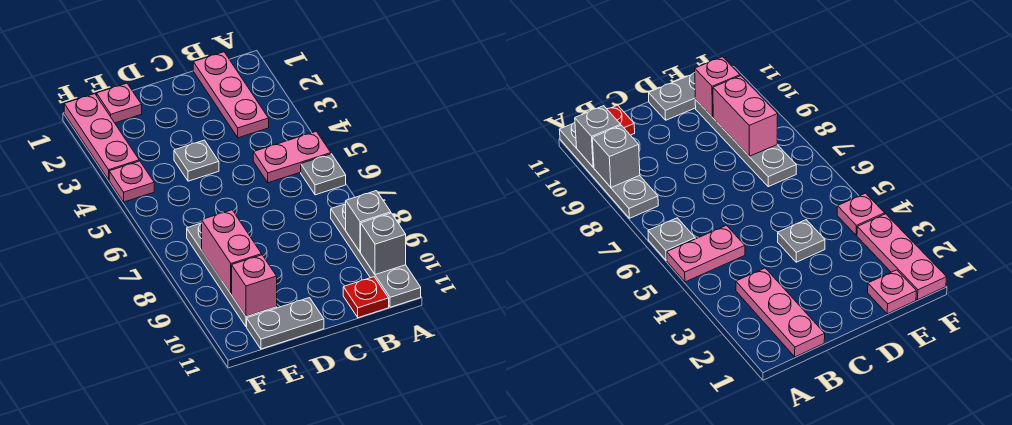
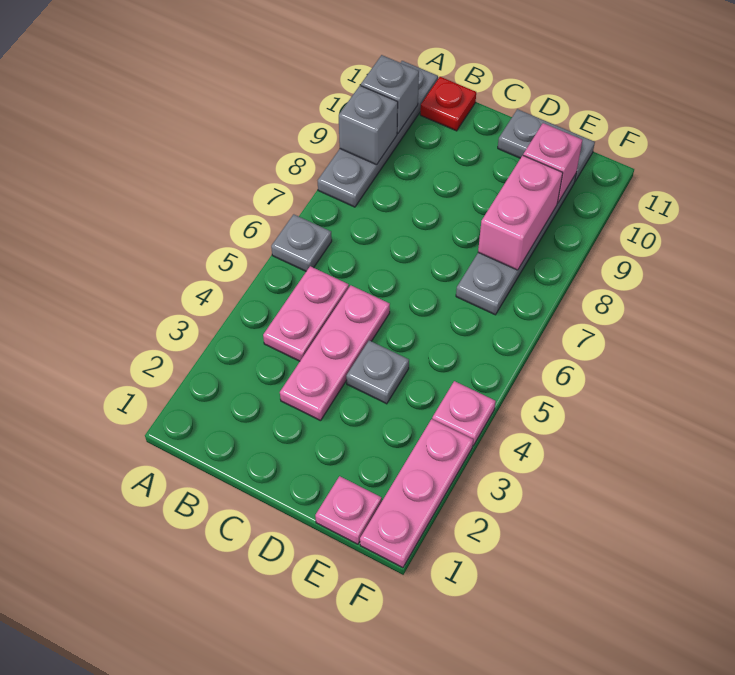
pink 1x2 plate [253,131,331,183] -> pink 1x2 plate turned to [263,266,349,361]
pink 1x3 plate [193,52,269,138] -> pink 1x3 plate moved to [280,285,390,421]

